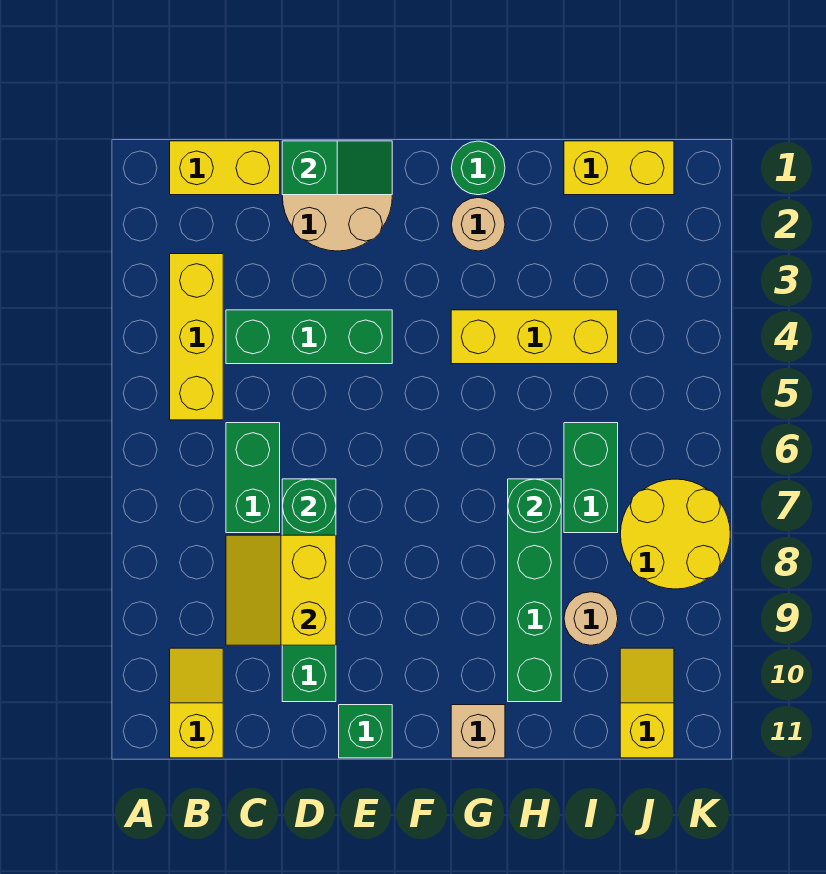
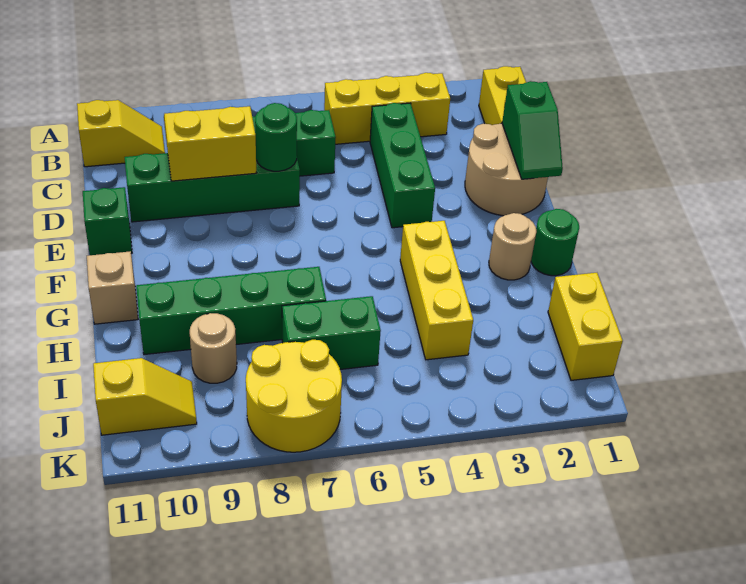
green 1x1 round brick [508,479,561,533] -> none

